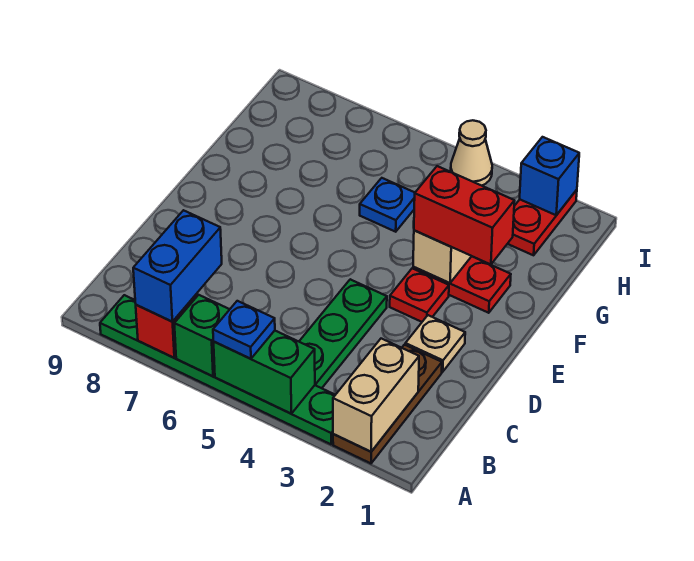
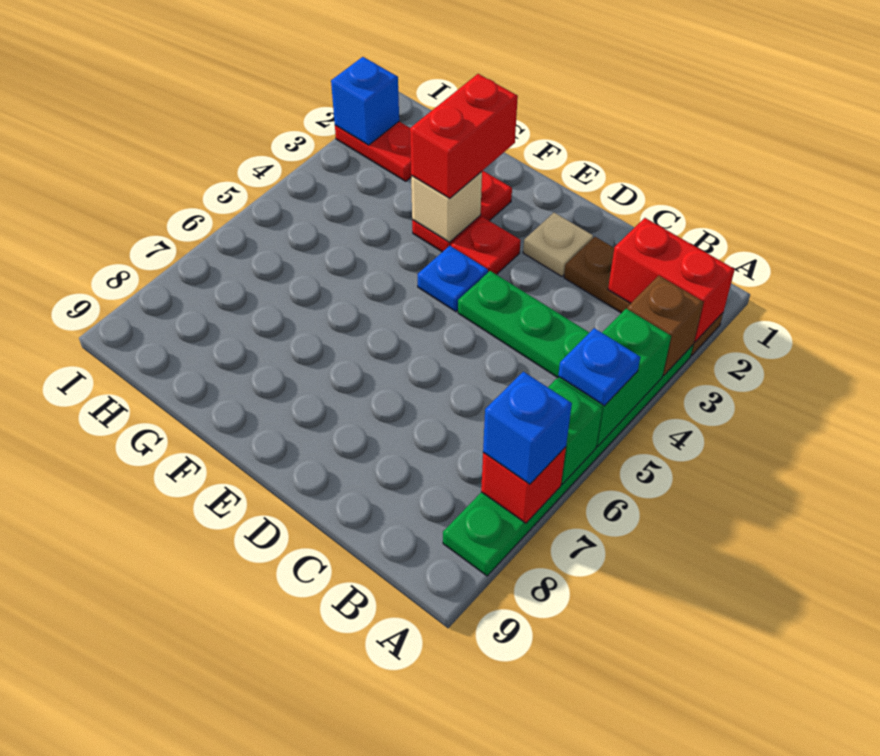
tan 1x2 brick [333,339,419,452] -> red 1x2 brick [608,218,735,342]
none -> brown 1x1 brick [627,276,704,376]
blue 1x2 brick [133,210,222,322] -> blue 1x1 brick [483,372,572,484]
blue 1x1 plate [360,178,415,232] -> blue 1x1 plate moved to [418,246,488,312]
tan 1x1 cone [451,120,492,186] -> none

